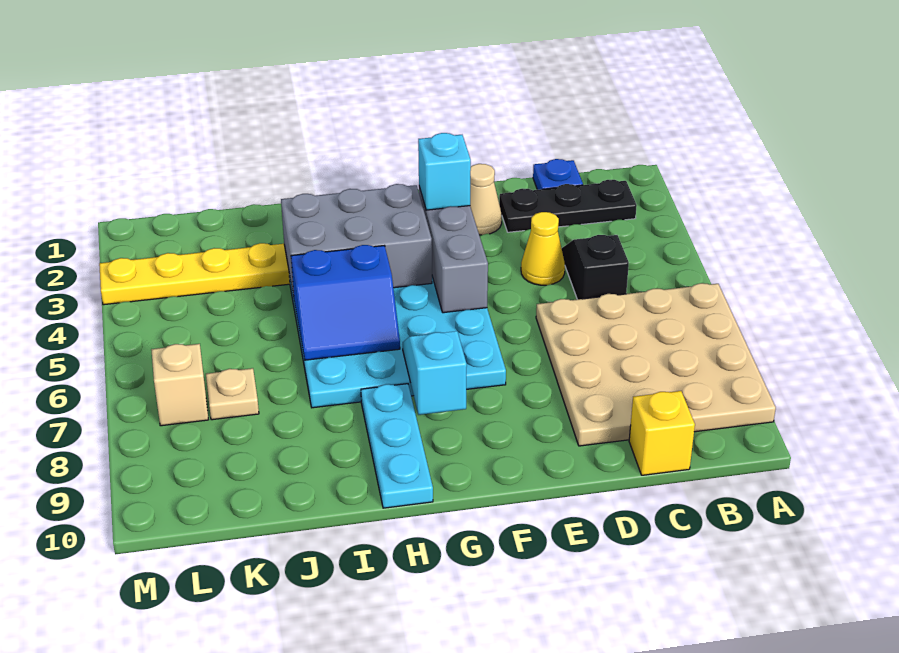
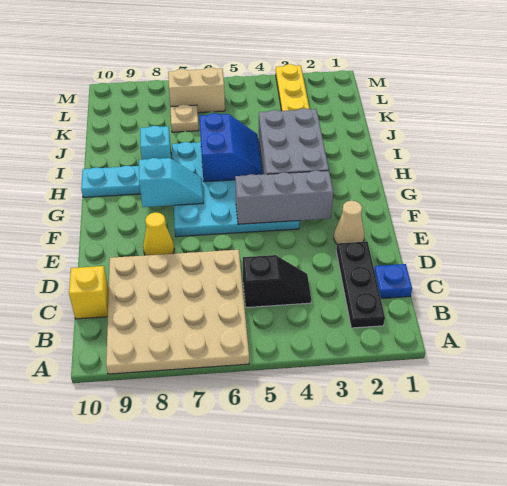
yellow 1x1 cone [521,212,565,285] -> yellow 1x1 cone moved to [143,212,174,255]
cyan 1x1 brick [418,133,471,210] -> cyan 1x1 brick moved to [140,126,171,160]
blue 2x2 slope [291,245,400,360] -> blue 2x2 slope turned to [199,113,262,182]
tan 1x1 brick [151,344,208,426] -> tan 1x2 brick [168,67,225,113]

